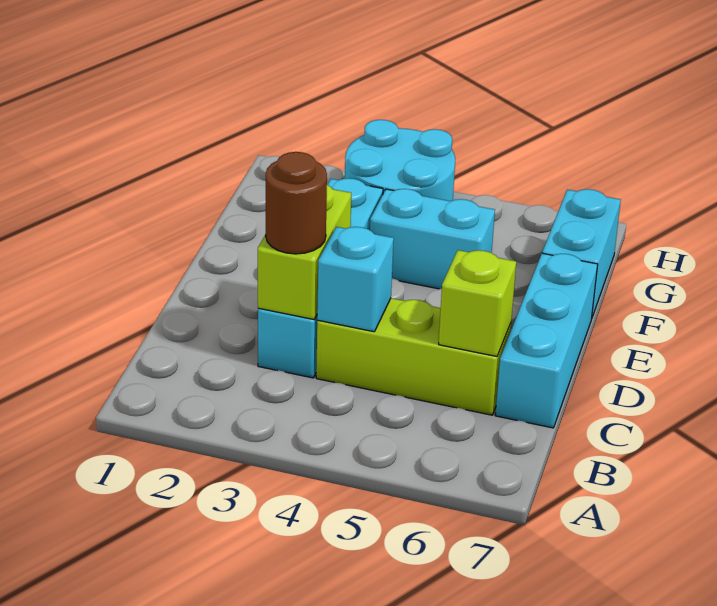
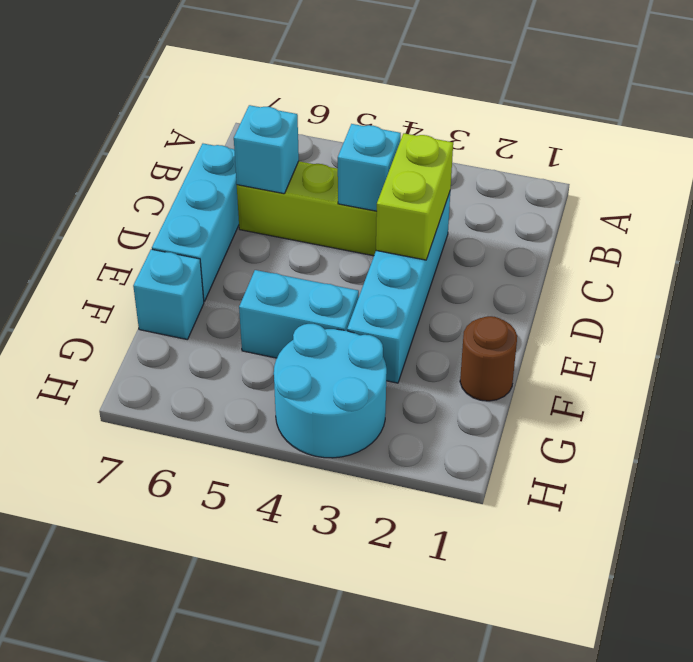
brown 1x1 round brick [266,152,327,254] -> brown 1x1 round brick moved to [460,316,517,401]
lime 1x1 brick [439,250,516,356] -> cyan 1x1 brick [234,105,299,194]
cyan 1x2 brick [542,189,621,317] -> cyan 1x1 brick [133,249,204,340]

